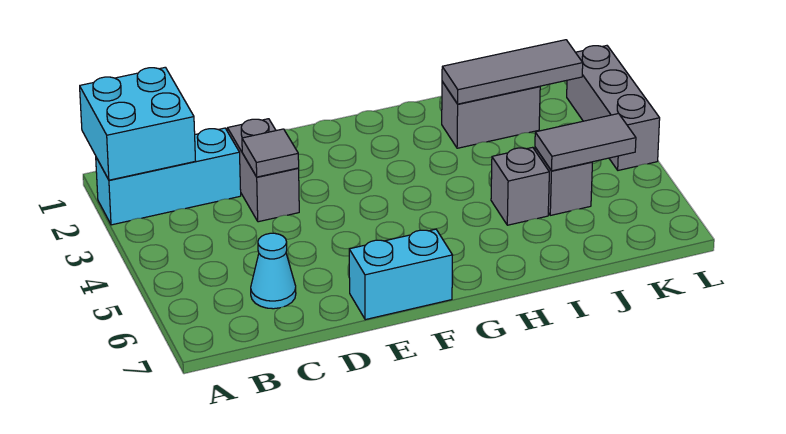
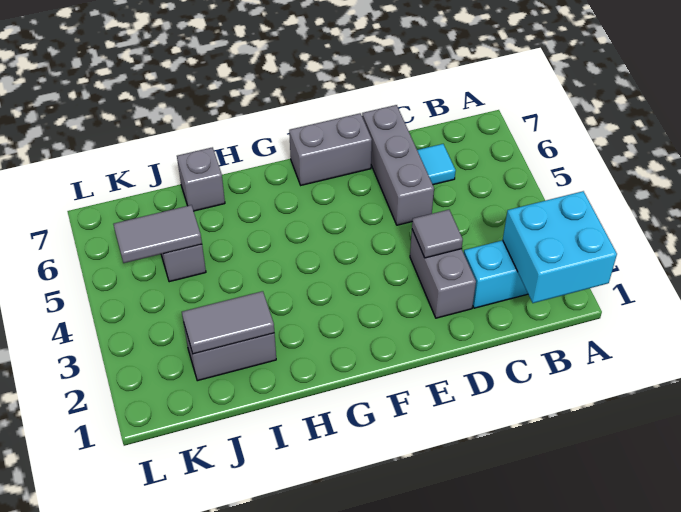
cyan 1x1 cone [251,233,296,309] -> cyan 1x1 tile [417,144,456,185]
cyan 1x2 brick [349,229,453,320] -> grey 1x2 brick [289,113,372,185]
grey 1x3 tile [442,40,583,104] -> grey 1x2 tile [182,291,274,354]
grey 1x1 brick [491,147,549,225] -> grey 1x1 brick moved to [177,147,225,211]
grey 1x3 brick [567,46,660,170] -> grey 1x3 brick moved to [362,105,434,225]

